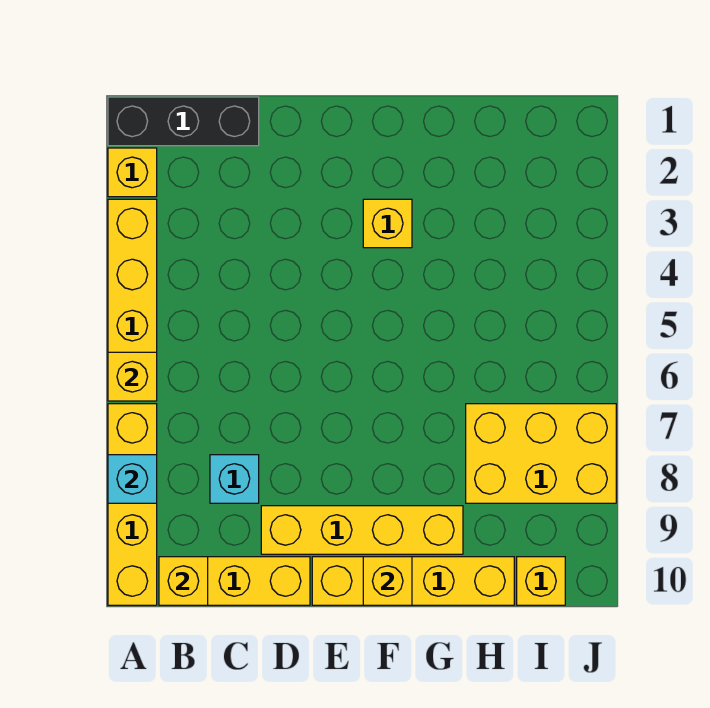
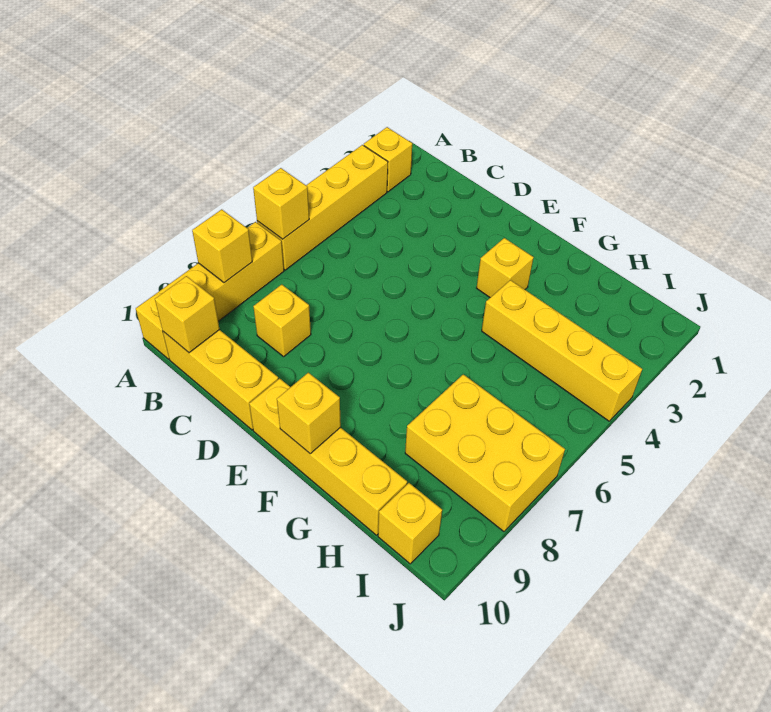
black 1x3 brick [108,97,259,146] -> none
cyan 1x1 brick [108,455,157,503] -> yellow 1x1 brick [192,209,252,283]
cyan 1x1 brick [210,455,259,503] -> yellow 1x1 brick [253,284,311,357]
yellow 1x4 brick [261,506,463,554] -> yellow 1x4 brick moved to [482,280,642,421]

